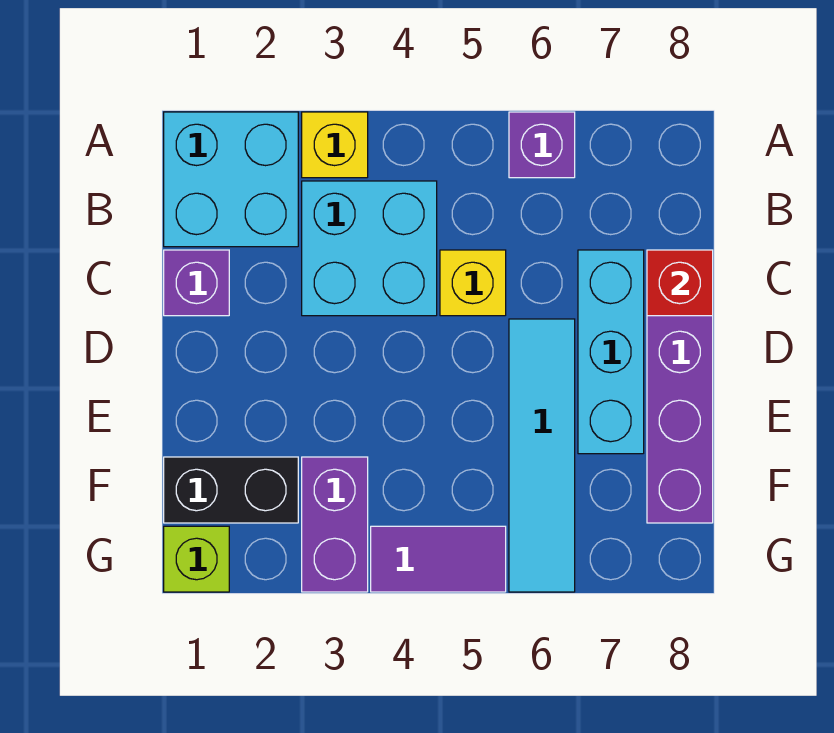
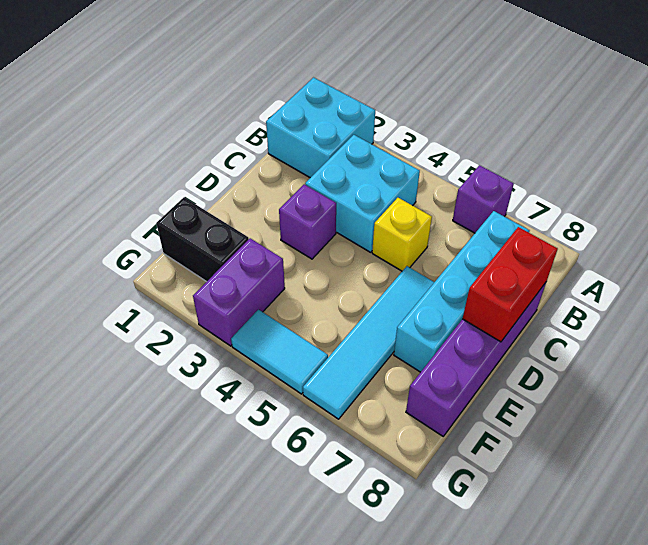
yellow 1x1 brick [302,112,368,178] -> none
purple 1x1 brick [164,250,229,316] -> purple 1x1 brick moved to [279,184,336,259]
cyan 1x3 brick [578,250,644,454] -> cyan 1x4 brick [394,211,530,372]
red 1x1 brick [647,250,713,316] -> red 1x2 brick [463,227,558,342]
lime 1x1 brick [164,526,229,592] -> none
purple 1x2 tile [371,526,506,592] -> cyan 1x2 tile [231,310,328,394]

